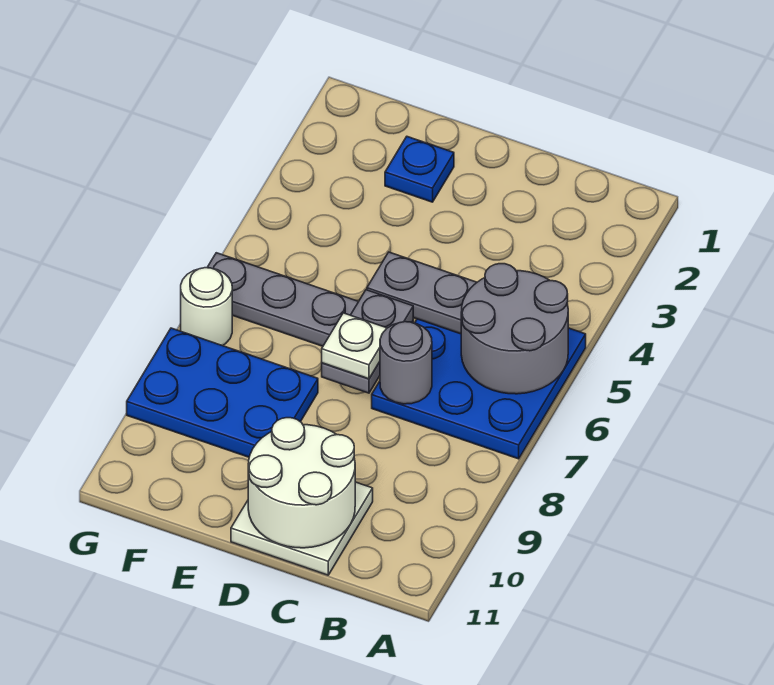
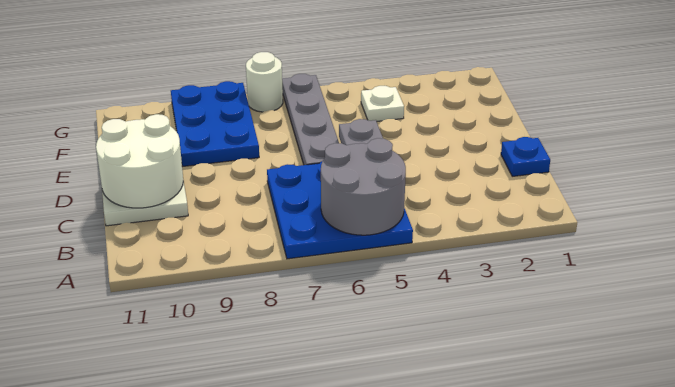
grey 1x1 round brick [380,322,432,404] -> none
grey 1x2 plate [322,290,413,393] -> none
white 1x1 plate [322,313,387,379] -> white 1x1 plate moved to [361,86,404,121]
blue 1x1 plate [385,137,454,202] -> blue 1x1 plate moved to [501,137,550,176]

